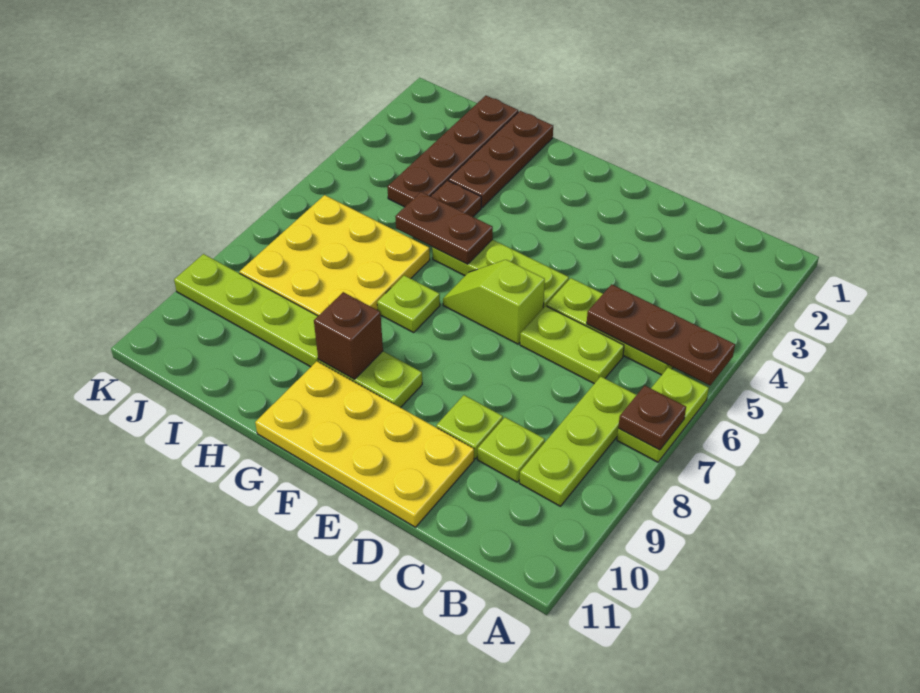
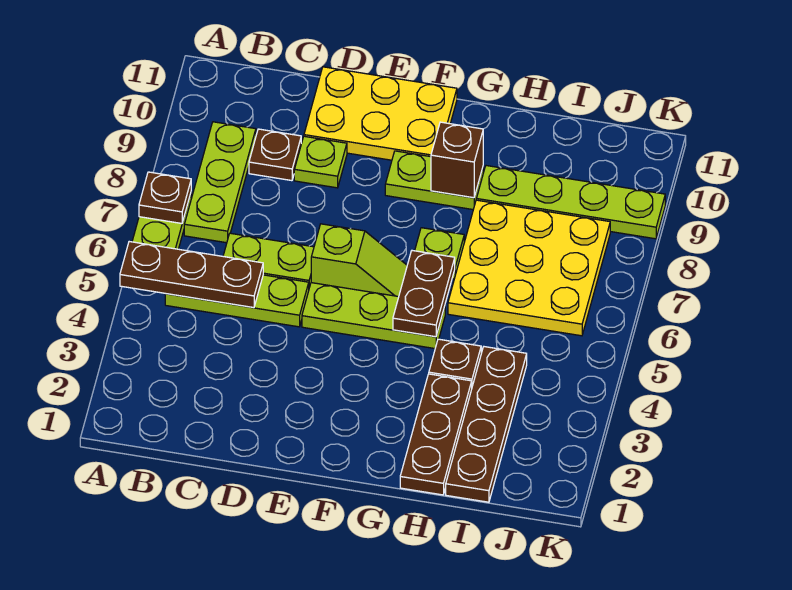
lime 1x1 plate [477,417,545,482] -> brown 1x1 plate [249,129,301,181]
yellow 2x4 plate [255,361,474,527] -> yellow 2x3 plate [304,67,457,160]
brown 1x2 plate [395,192,493,264] -> brown 1x2 plate turned to [393,251,455,337]

